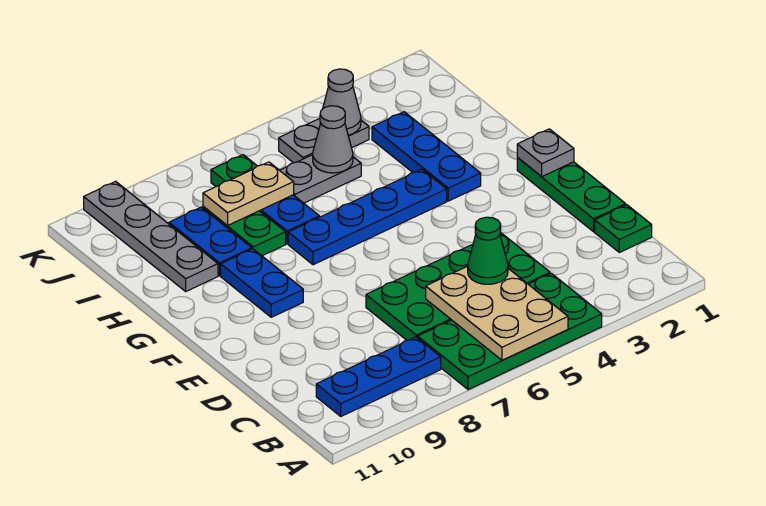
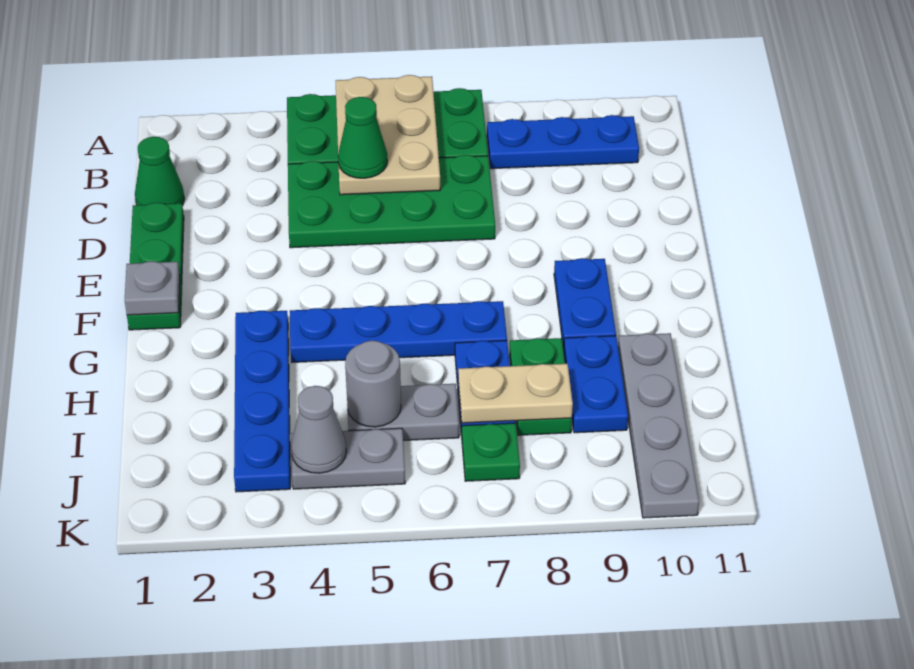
green 1x1 plate [595,205,652,252] -> green 1x1 cone [135,137,184,205]
blue 1x3 plate [372,112,481,201] -> blue 1x4 plate [234,311,290,492]
grey 1x1 cone [313,106,353,173] -> grey 1x1 round brick [345,341,401,427]

